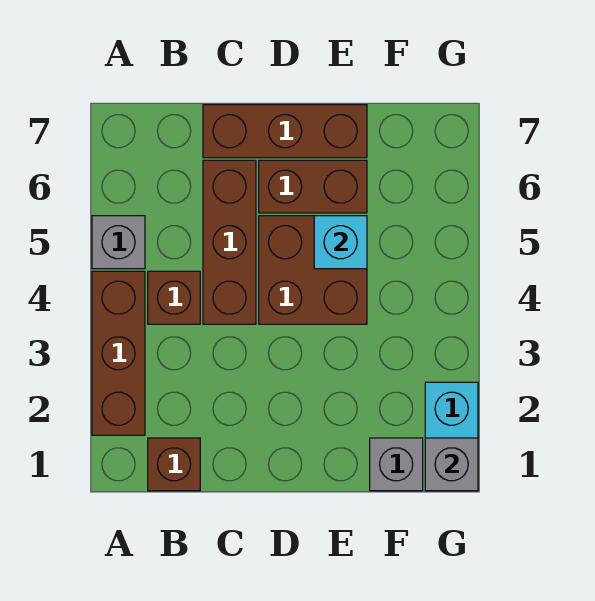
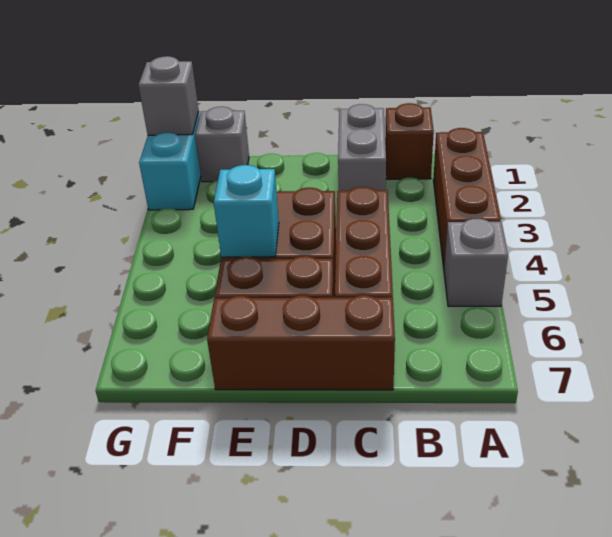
brown 1x1 brick [148,271,200,324] -> none
none -> grey 1x2 brick [338,104,386,191]

